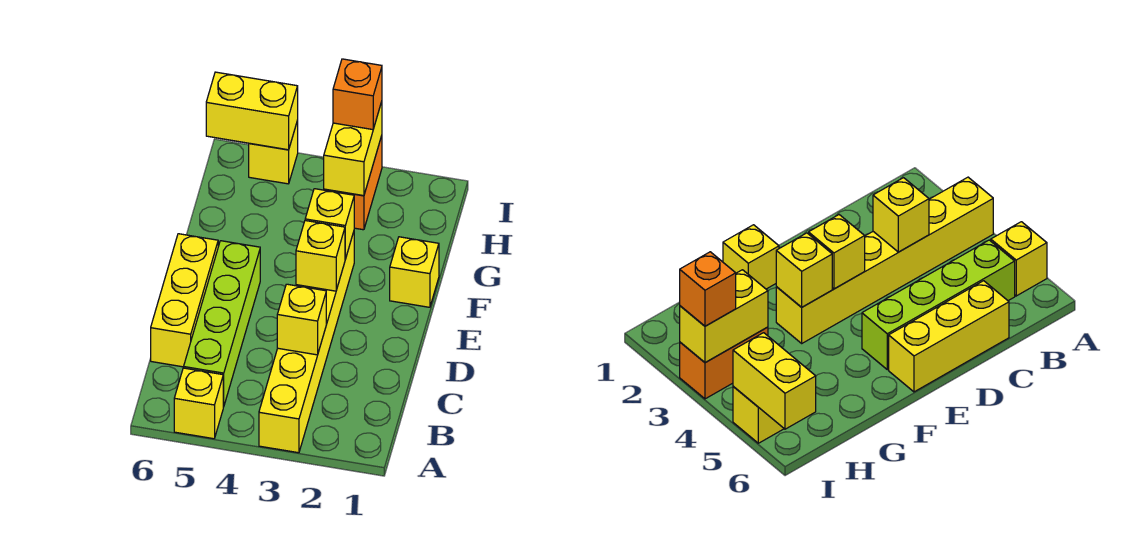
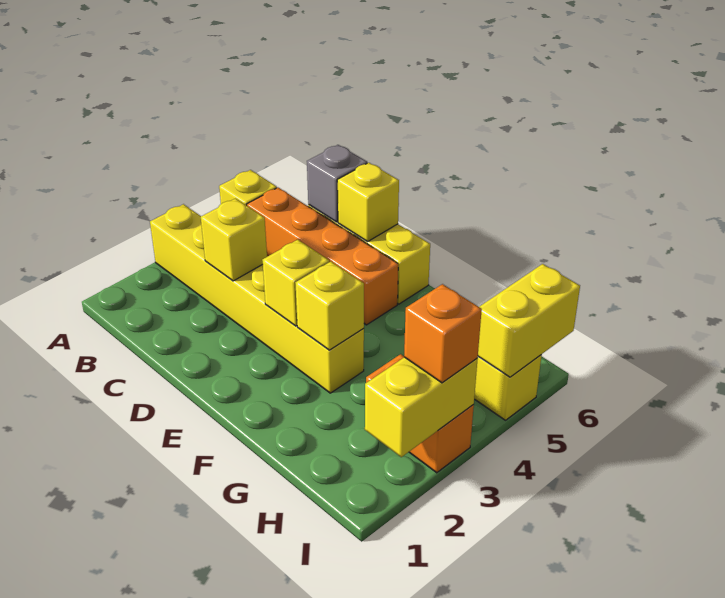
lime 1x4 brick [184,241,260,407] -> orange 1x4 brick [247,188,398,325]
none -> grey 1x1 brick [307,145,367,222]
yellow 1x1 brick [390,237,439,307] -> yellow 1x1 brick moved to [337,163,399,241]
yellow 1x2 brick [324,102,382,196] -> yellow 1x2 brick turned to [365,357,478,457]

